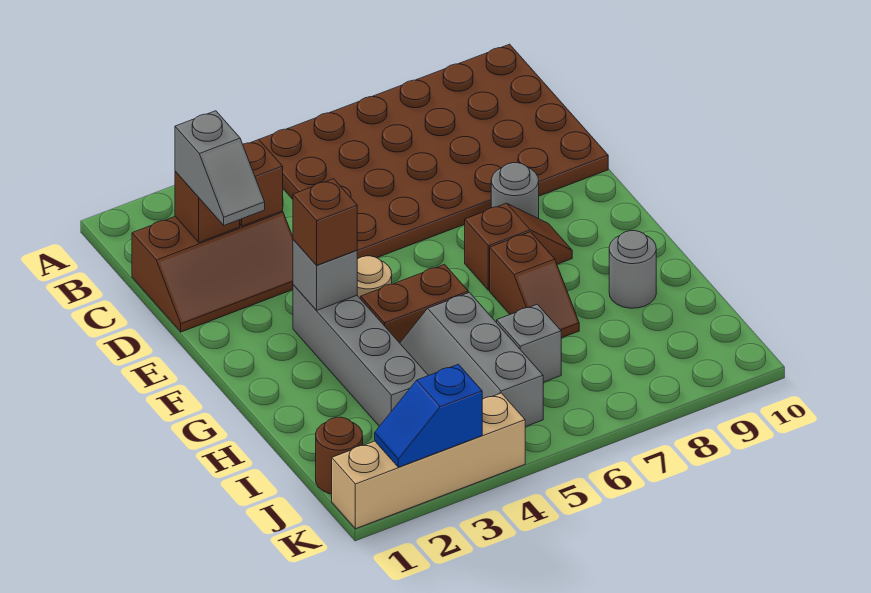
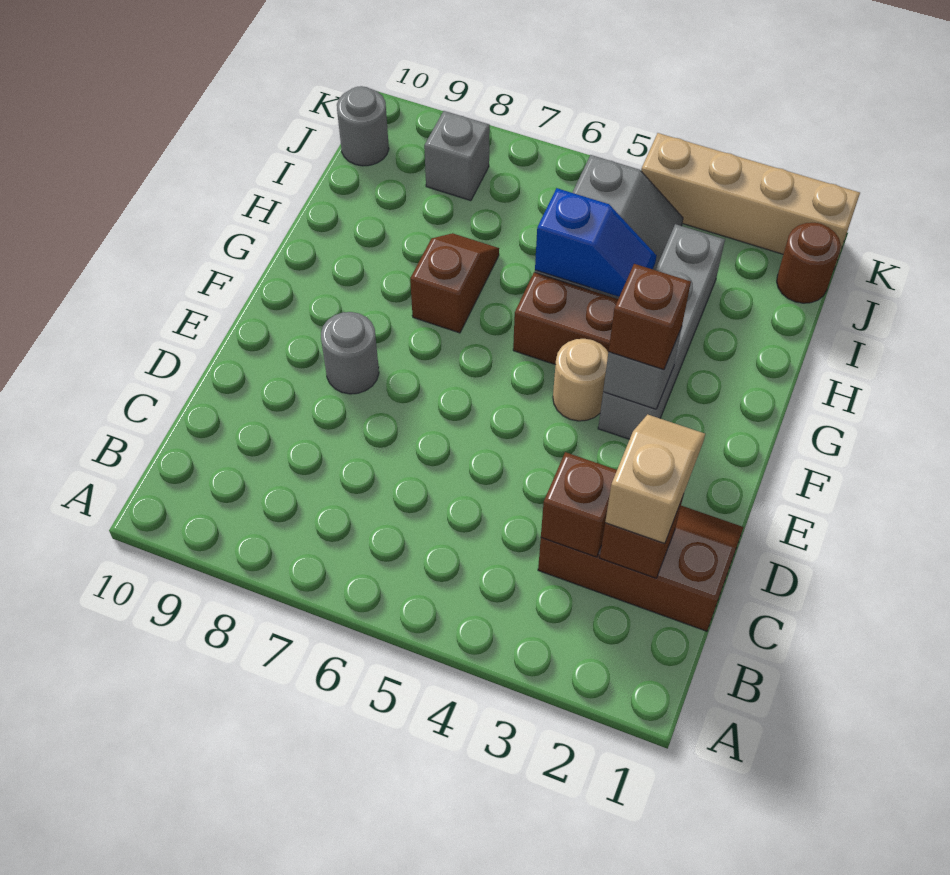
brown 4x6 plate [259,44,608,259] -> none
grey 1x2 slope [175,111,265,225] -> tan 1x2 slope [605,414,705,544]
brown 1x2 slope [465,203,572,290] -> none
grey 1x1 round brick [609,231,656,308] -> grey 1x1 round brick moved to [337,86,389,166]
grey 1x1 brick [497,304,561,382] -> grey 1x1 brick moved to [424,111,490,201]
blue 1x2 slope [375,364,482,467] -> blue 1x2 slope moved to [535,188,657,297]

